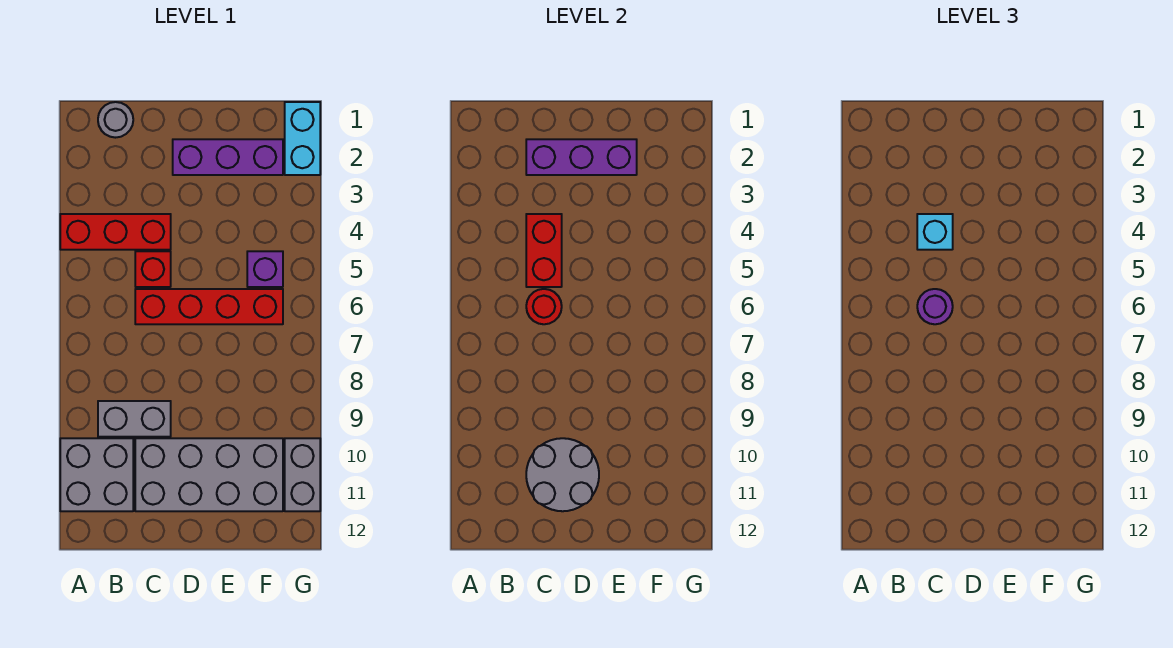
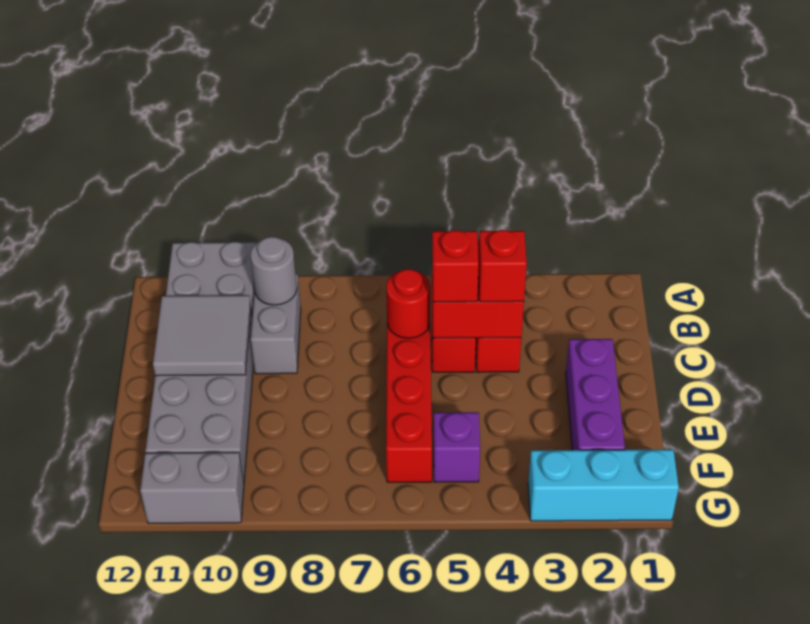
grey 1x1 round brick [98,102,133,138] -> grey 1x1 round brick moved to [250,237,297,305]
purple 1x3 brick [526,139,637,175] -> none
cyan 1x1 brick [917,214,953,250] -> red 1x1 brick [478,230,527,302]
none -> red 1x1 brick [432,230,479,302]
purple 1x1 round brick [917,289,953,324] -> none
grey 2x2 round brick [526,438,599,511] -> grey 2x2 tile [153,295,251,376]
cyan 1x2 brick [285,102,320,175] -> cyan 1x3 brick [528,450,679,521]

